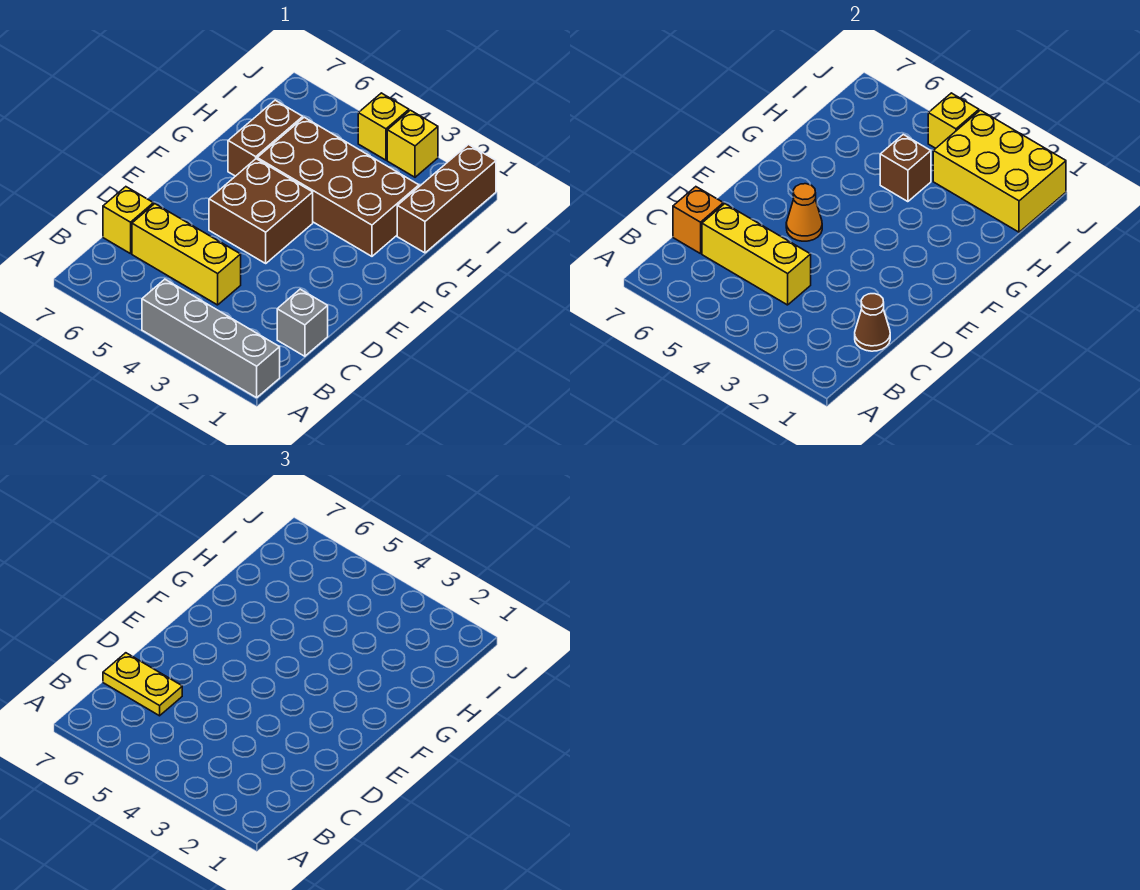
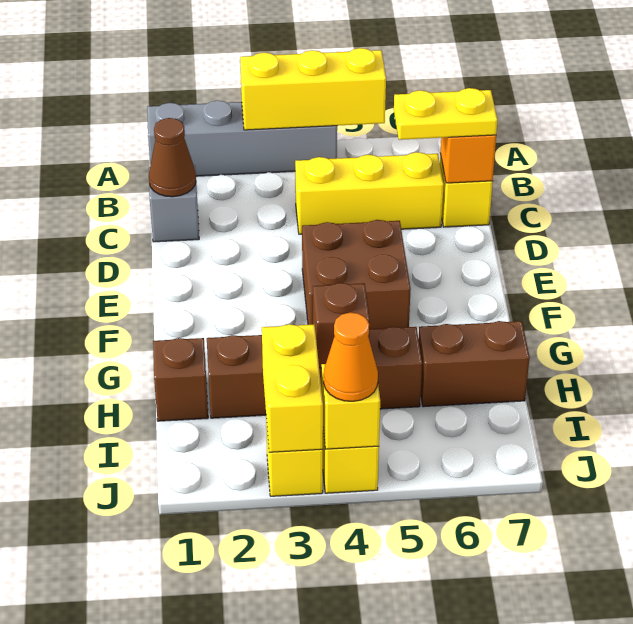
yellow 1x3 brick [702,204,811,305] -> yellow 1x3 brick moved to [240,48,386,130]
orange 1x1 cone [786,184,822,241] -> orange 1x1 cone moved to [324,312,378,401]
brown 2x4 brick [257,117,419,256] -> brown 1x4 brick [207,327,422,418]
brown 1x2 brick [228,100,303,176] -> brown 1x2 brick turned to [419,321,530,407]
brown 1x3 brick [397,145,496,253] -> brown 1x1 brick [153,338,208,421]
yellow 2x3 brick [933,110,1066,232] -> yellow 1x2 brick [262,324,323,452]

